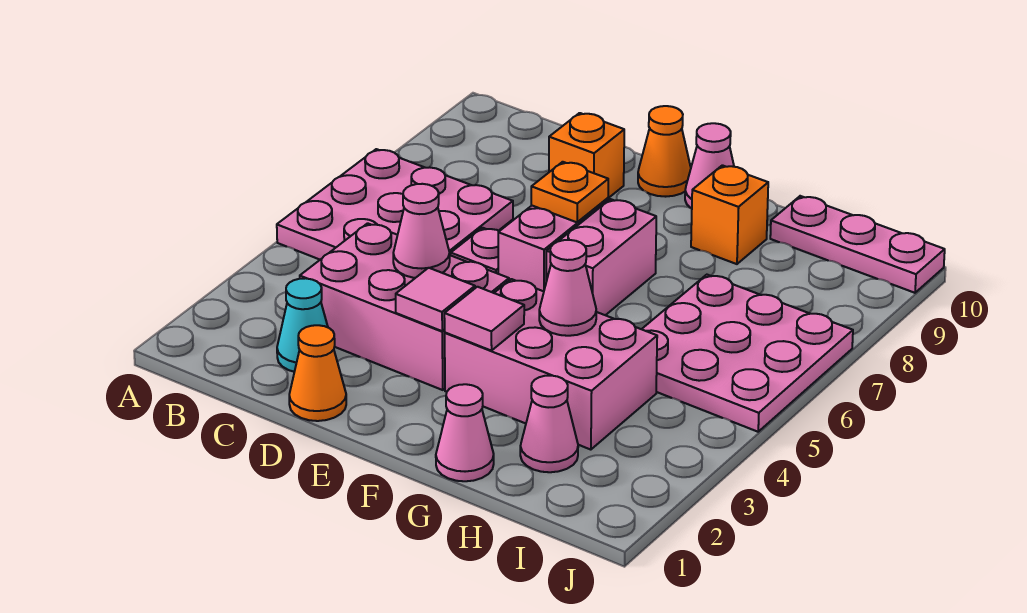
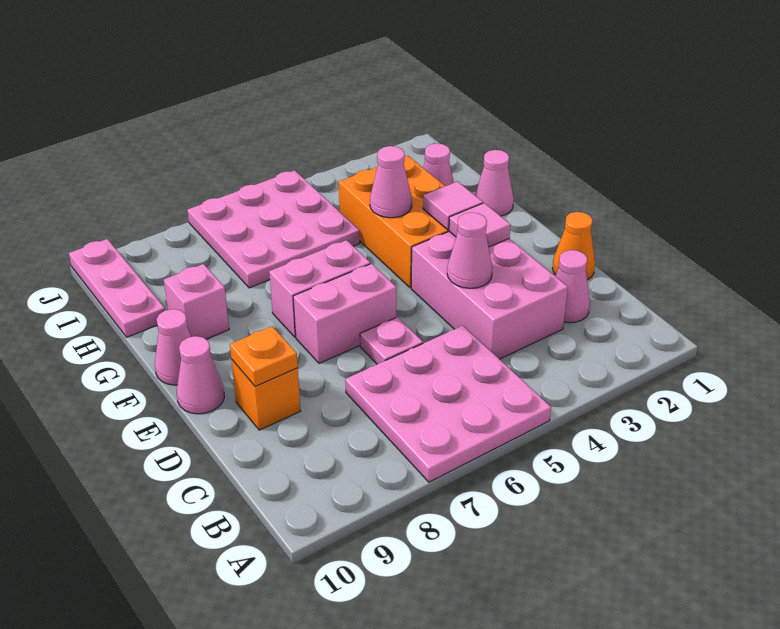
cyan 1x1 cone [277,278,328,372] -> pink 1x1 cone [556,250,590,323]
orange 1x1 plate [531,162,608,222] -> orange 1x1 plate moved to [230,326,298,386]
orange 1x1 cone [638,106,691,197] -> pink 1x1 cone [177,336,224,414]
pink 2x3 brick [445,279,657,450] -> orange 2x3 brick [339,156,449,288]
orange 1x1 brick [691,165,768,264] -> pink 1x1 brick [164,264,229,339]

